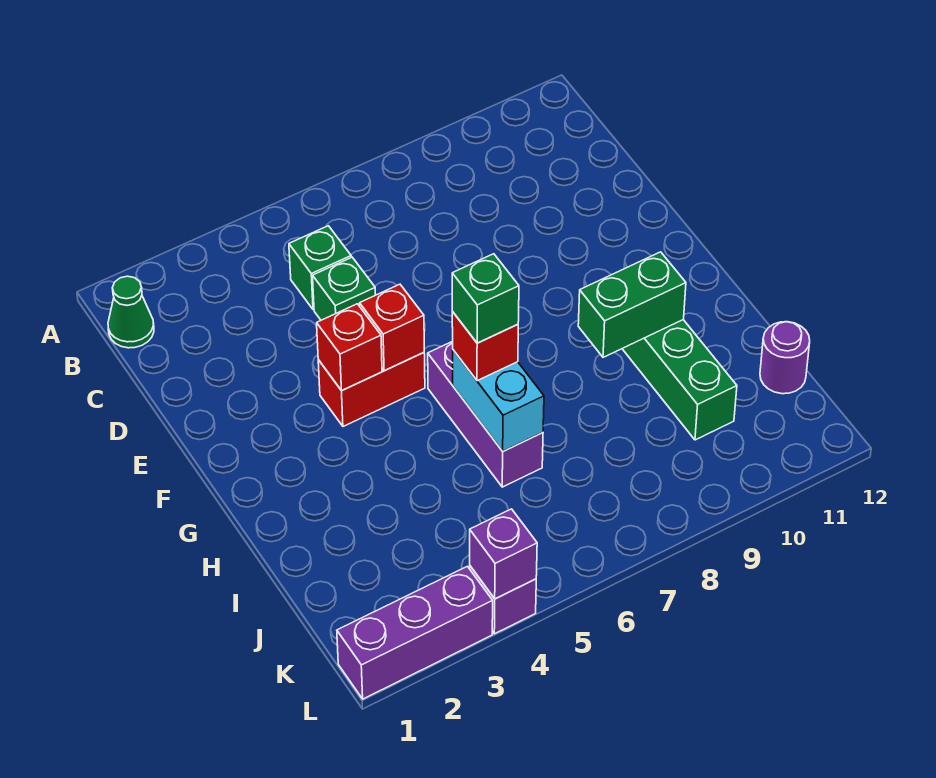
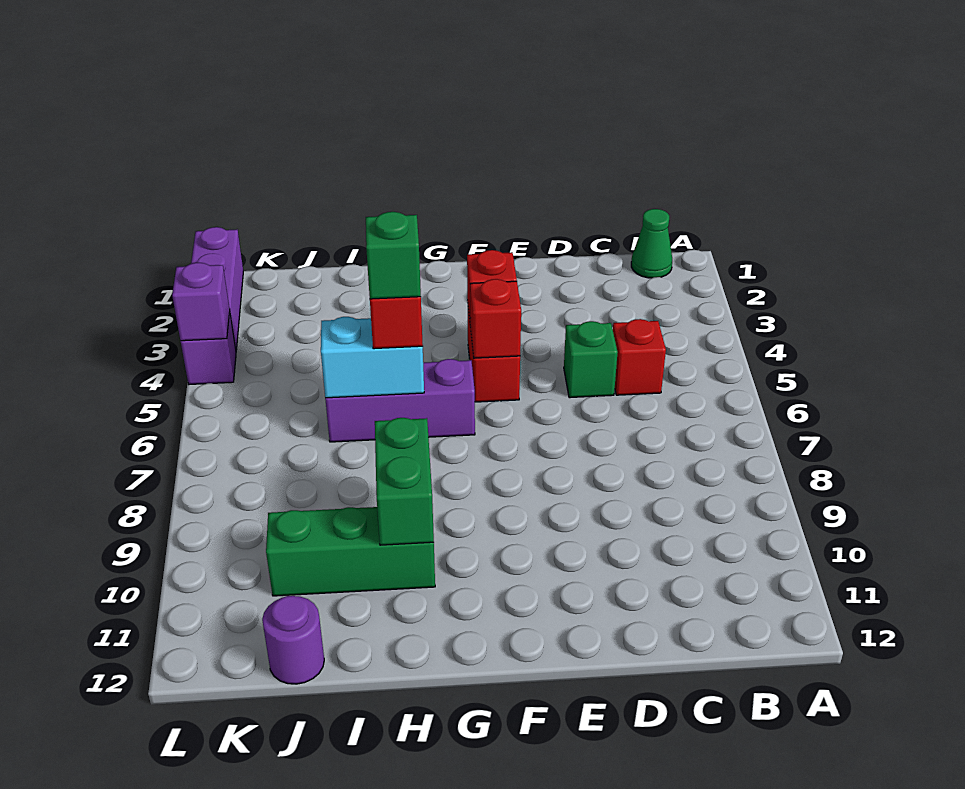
green 1x1 brick [289,226,351,310] -> red 1x1 brick [613,319,666,395]

